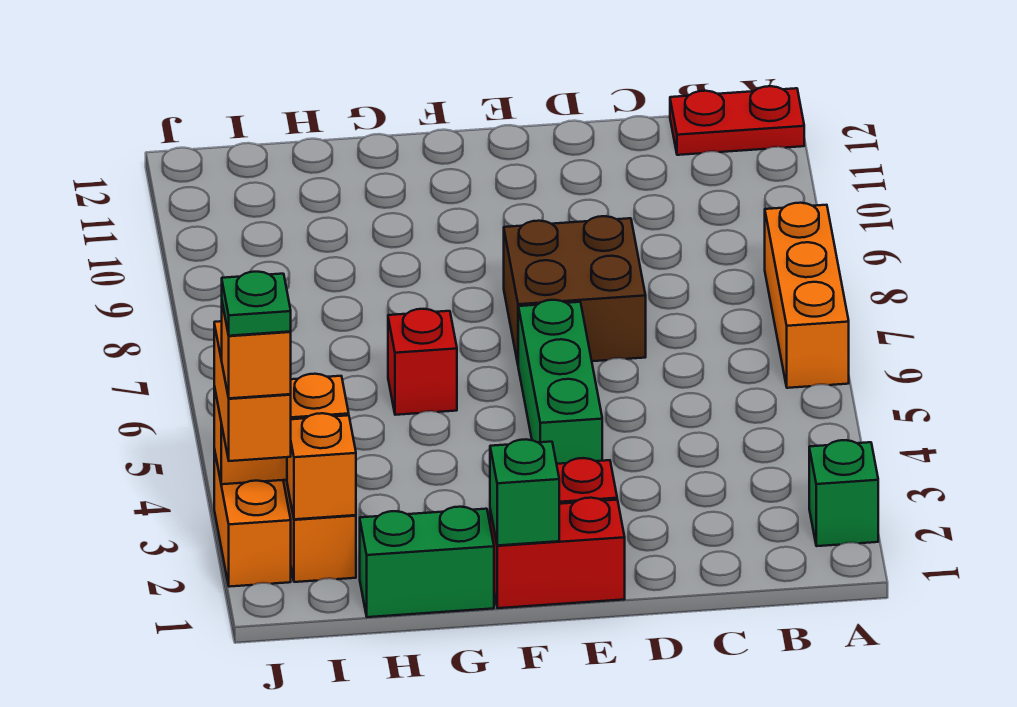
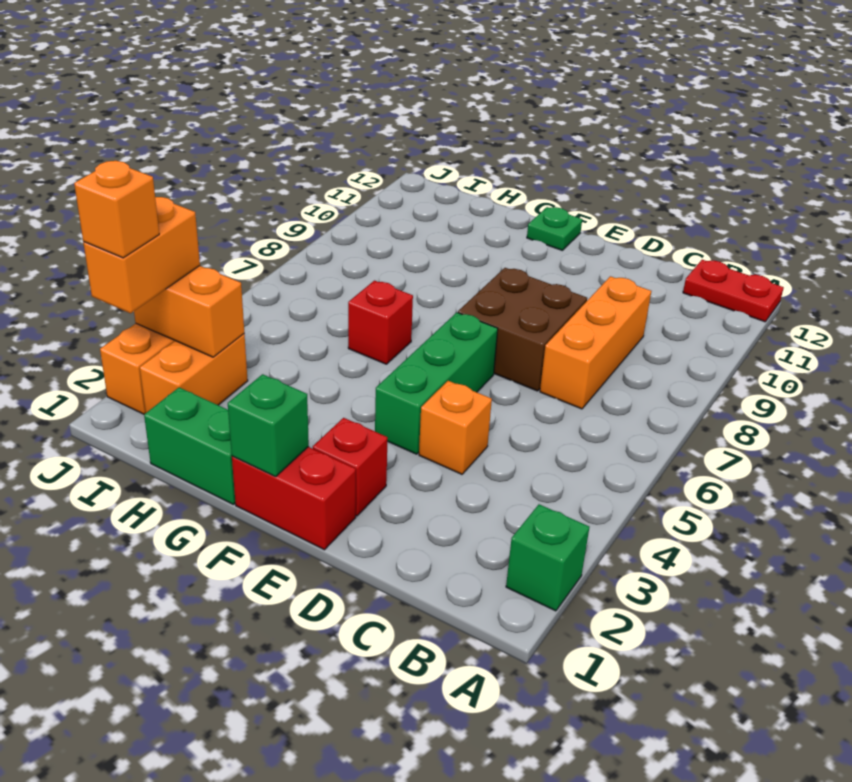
orange 1x3 brick [765,203,849,388] -> orange 1x3 brick moved to [540,276,651,409]
orange 1x1 brick [287,413,356,519] -> orange 1x1 brick moved to [419,381,492,474]
green 1x1 plate [222,272,291,336] -> green 1x1 plate moved to [527,207,582,250]

